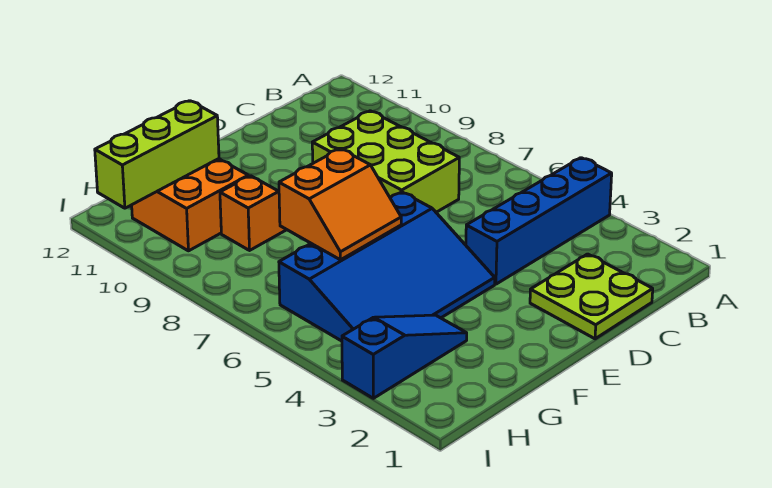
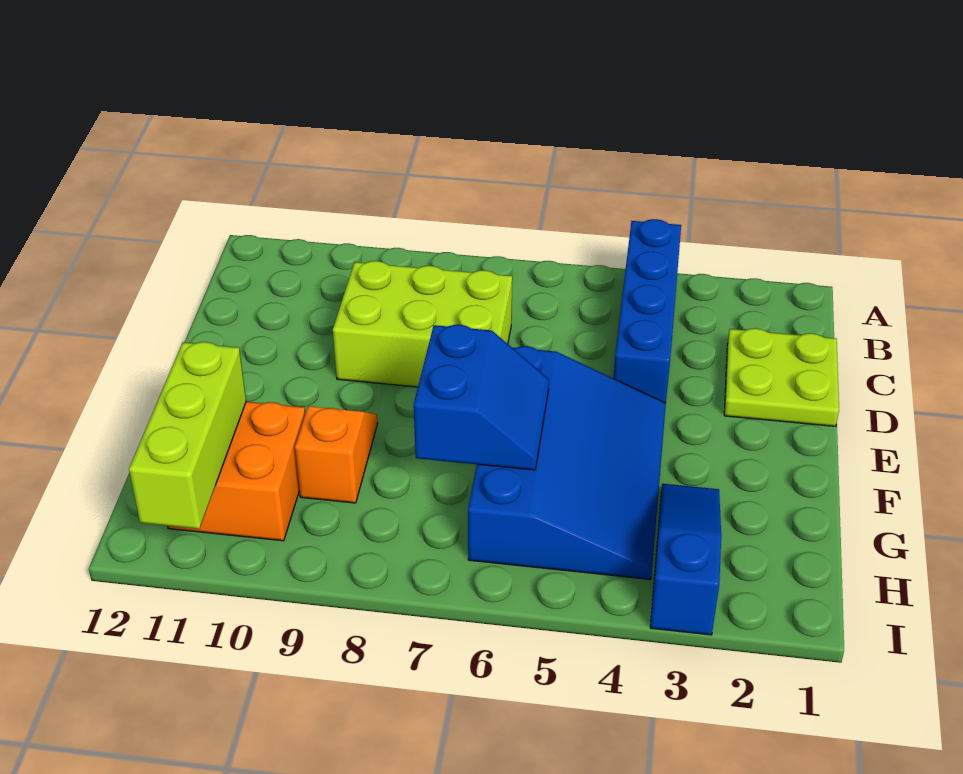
orange 2x2 slope [279,149,401,260] -> blue 2x2 slope [414,325,549,470]

